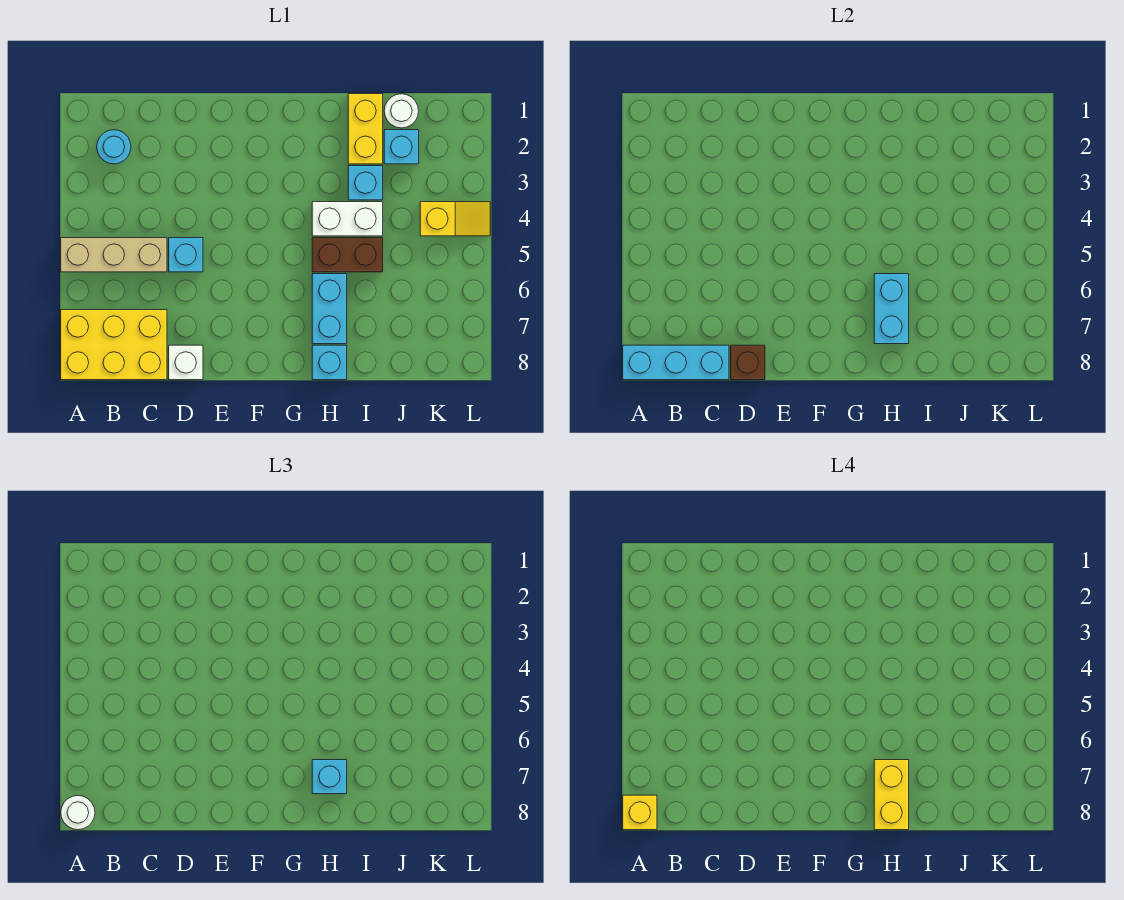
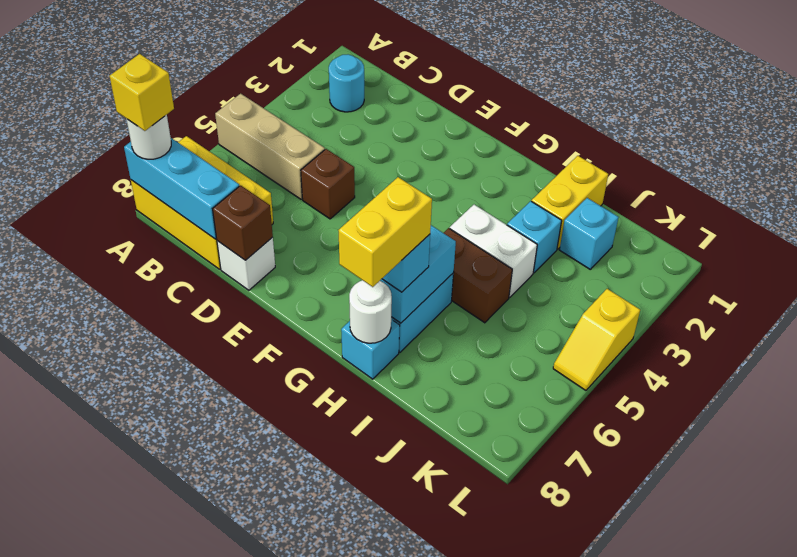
cyan 1x1 brick [169,238,203,272] -> brown 1x1 brick [301,149,355,219]
white 1x1 round brick [384,94,418,128] -> white 1x1 round brick moved to [349,280,392,343]
yellow 1x2 slope [420,202,490,236] -> yellow 1x2 slope turned to [553,289,640,390]

